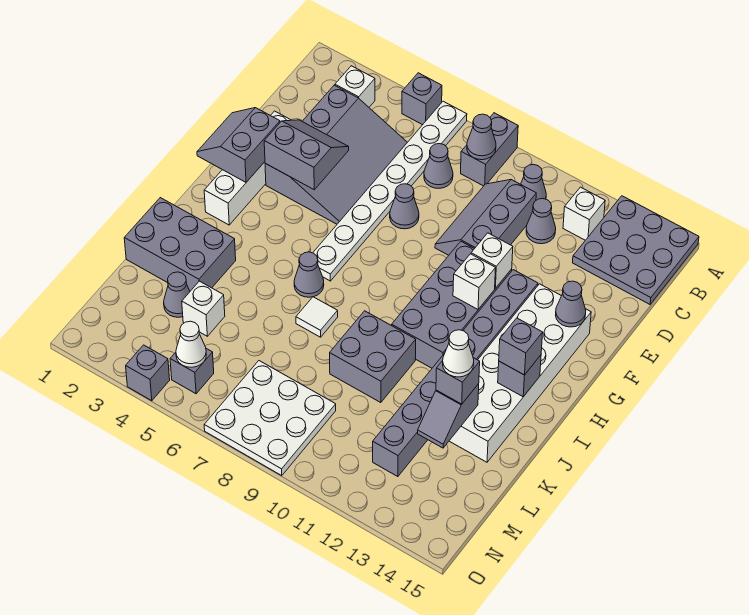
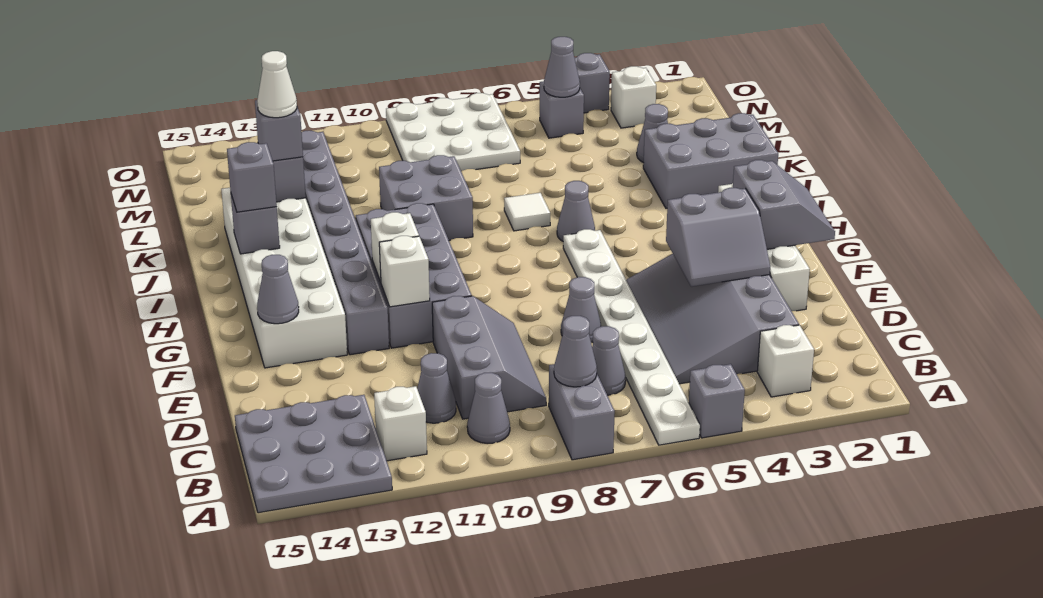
white 1x1 brick [182,281,225,336] -> white 1x1 brick moved to [611,66,656,128]
white 1x1 cone [176,321,206,367] -> grey 1x1 cone [544,37,580,97]

